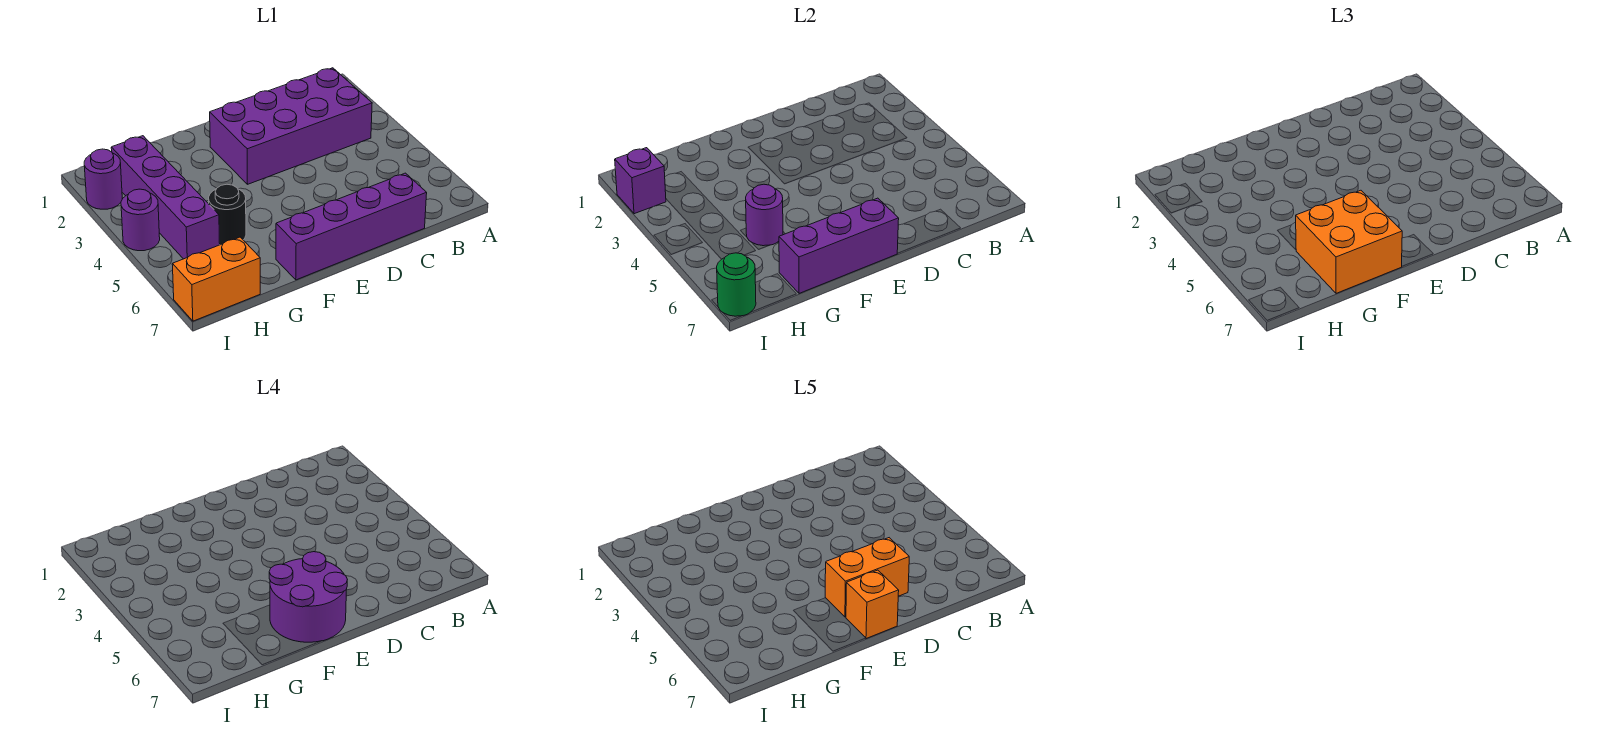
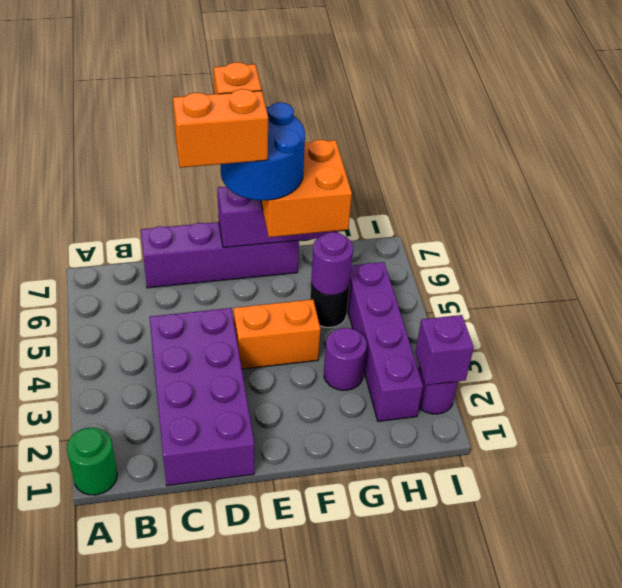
purple 2x4 brick [210,68,372,184] -> purple 2x4 brick turned to [149,308,254,486]
purple 2x2 round brick [269,552,347,642] -> blue 2x2 round brick [221,103,305,200]
orange 1x2 brick [172,237,260,321] -> orange 1x2 brick moved to [233,299,320,369]
purple 1x1 round brick [121,189,160,251] -> purple 1x1 round brick moved to [324,328,367,390]
green 1x1 round brick [717,253,756,316] -> green 1x1 round brick moved to [66,428,117,495]

